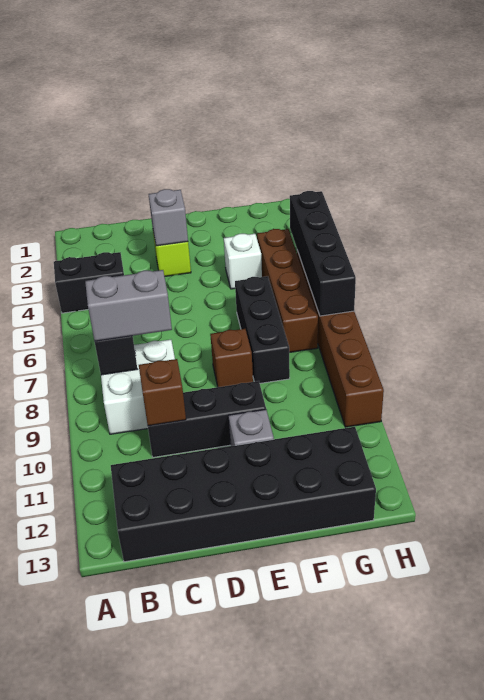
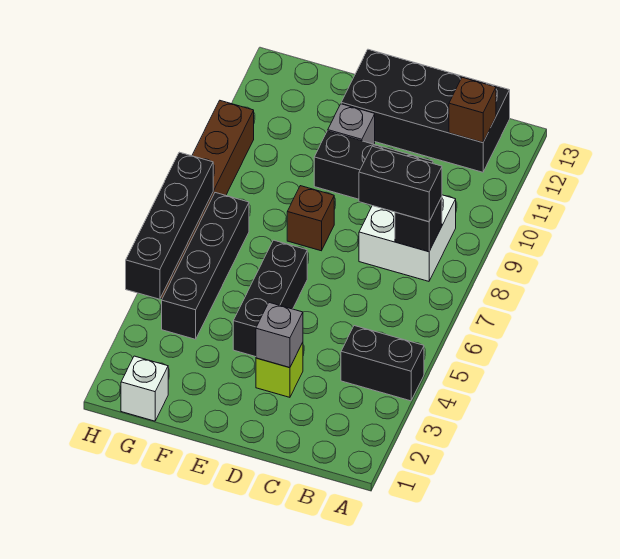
grey 1x2 brick [85,270,172,341] -> black 1x2 brick [359,146,442,222]
black 2x6 brick [111,427,376,562] -> black 2x4 brick [341,49,510,172]
brown 1x1 brick [139,359,186,426] -> brown 1x1 brick moved to [449,77,496,143]
white 1x1 brick [224,234,262,289] -> white 1x1 brick moved to [121,356,168,421]
black 1x3 brick [235,276,290,383] -> black 1x3 brick moved to [233,240,307,357]
brown 1x4 brick [257,229,318,353] -> black 1x4 brick [162,193,249,339]

